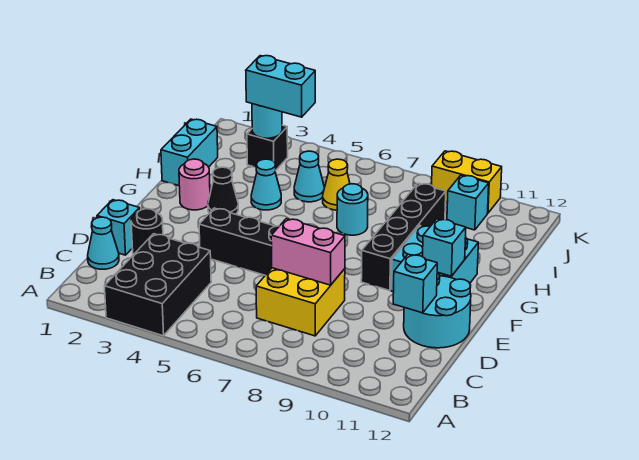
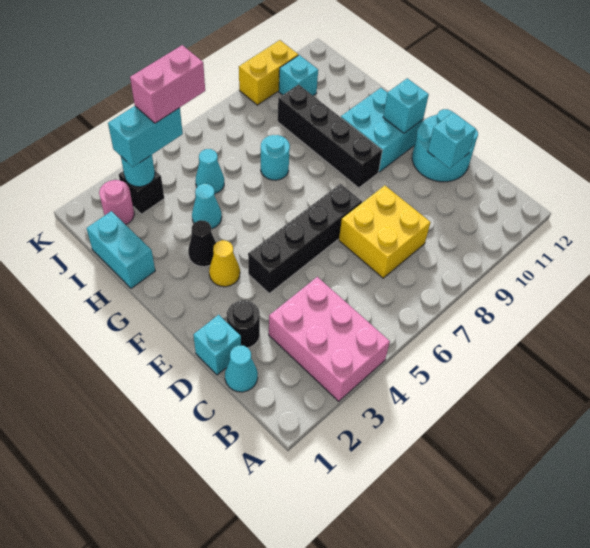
black 2x3 brick [105,234,211,336] -> pink 2x3 brick [269,277,390,401]
pink 1x2 brick [271,219,345,285] -> pink 1x2 brick moved to [130,45,205,123]
pink 1x1 round brick [179,159,210,210] -> pink 1x1 round brick moved to [99,180,134,225]
yellow 1x1 cone [323,159,350,210] -> yellow 1x1 cone moved to [209,240,240,287]

